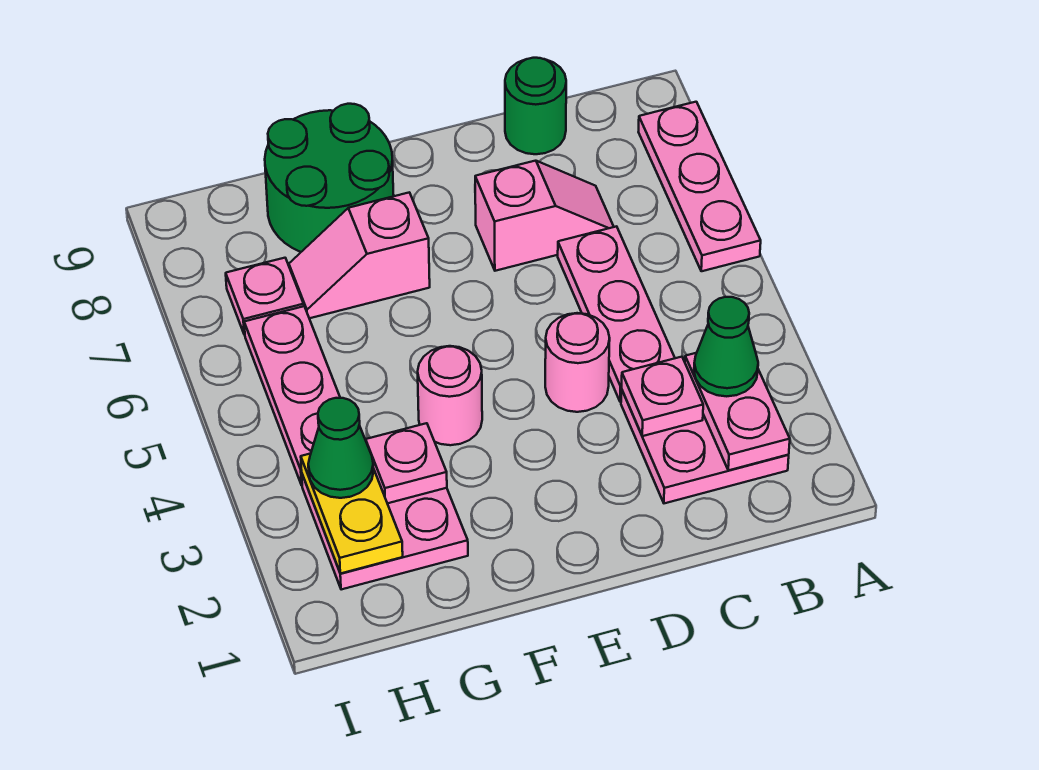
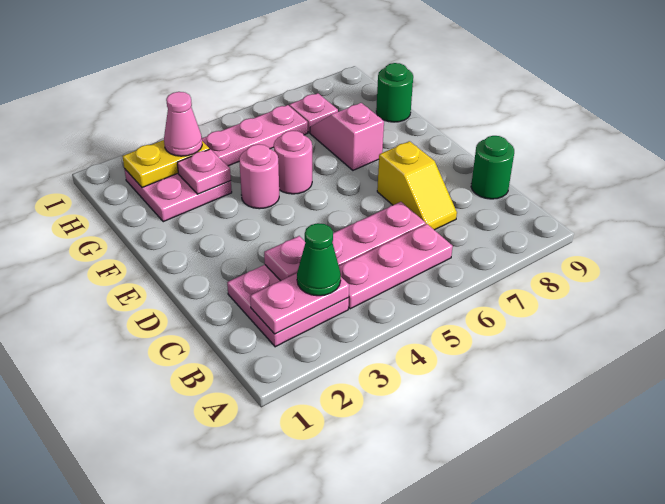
pink 1x3 plate [639,102,761,271] -> pink 1x3 plate moved to [339,224,453,309]
pink 1x2 slope [475,161,614,271] -> yellow 1x2 slope [377,141,457,230]
pink 1x1 round brick [545,313,610,412] -> pink 1x1 round brick moved to [274,131,312,194]
green 2x2 round brick [265,104,394,252] -> green 1x1 round brick [376,63,413,122]
green 1x1 cone [308,398,373,498] -> pink 1x1 cone [164,92,202,156]

